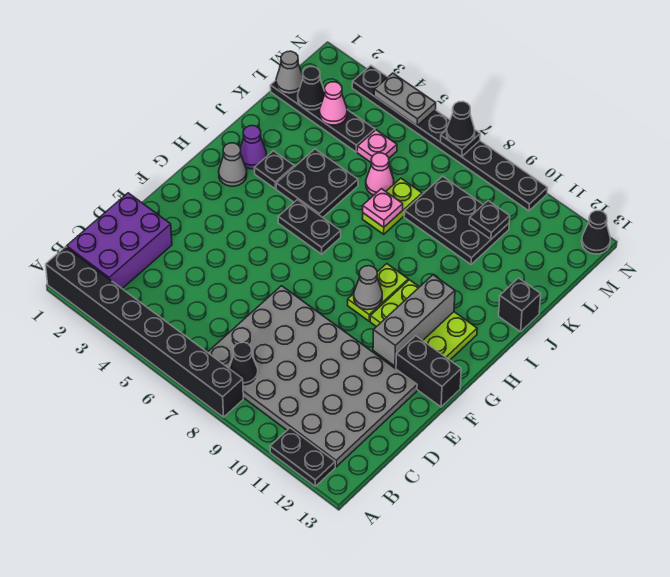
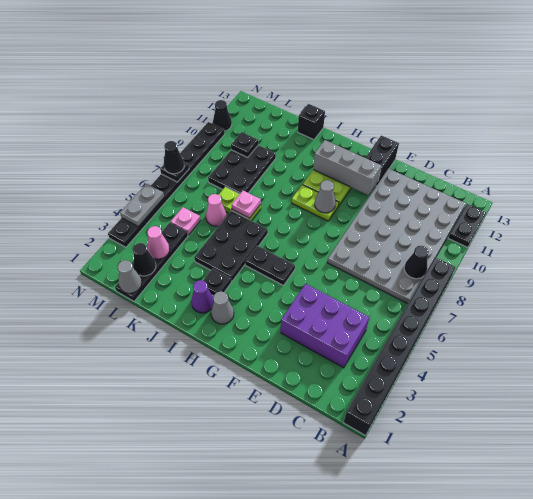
purple 2x3 brick [67,193,172,289] -> purple 2x3 brick moved to [281,284,370,368]
black 1x2 plate [278,200,341,254] -> black 1x2 plate turned to [245,246,295,285]
black 2x2 plate [276,149,358,217] -> black 2x3 plate [194,211,268,281]
black 1x1 cone [582,211,610,254] -> black 1x1 cone moved to [213,100,232,131]

